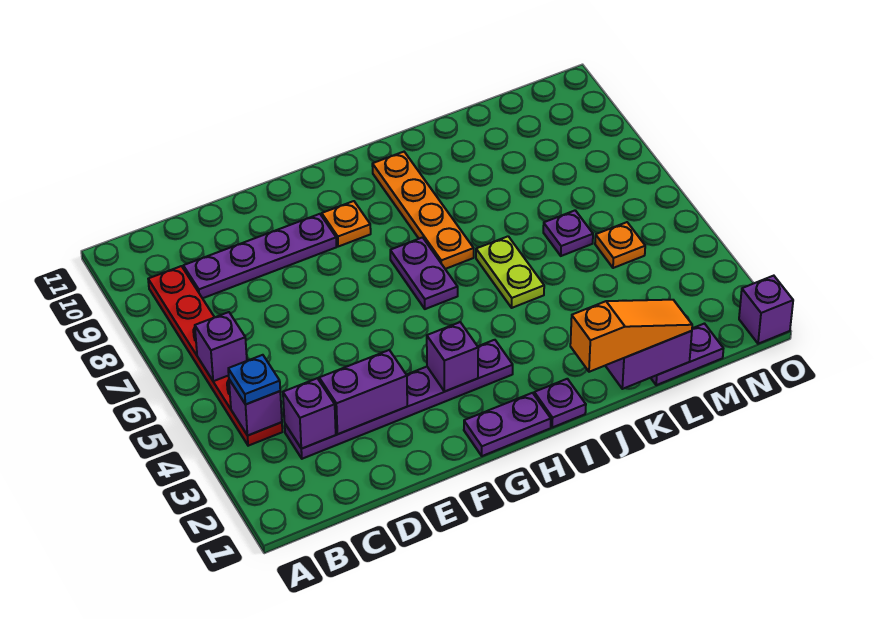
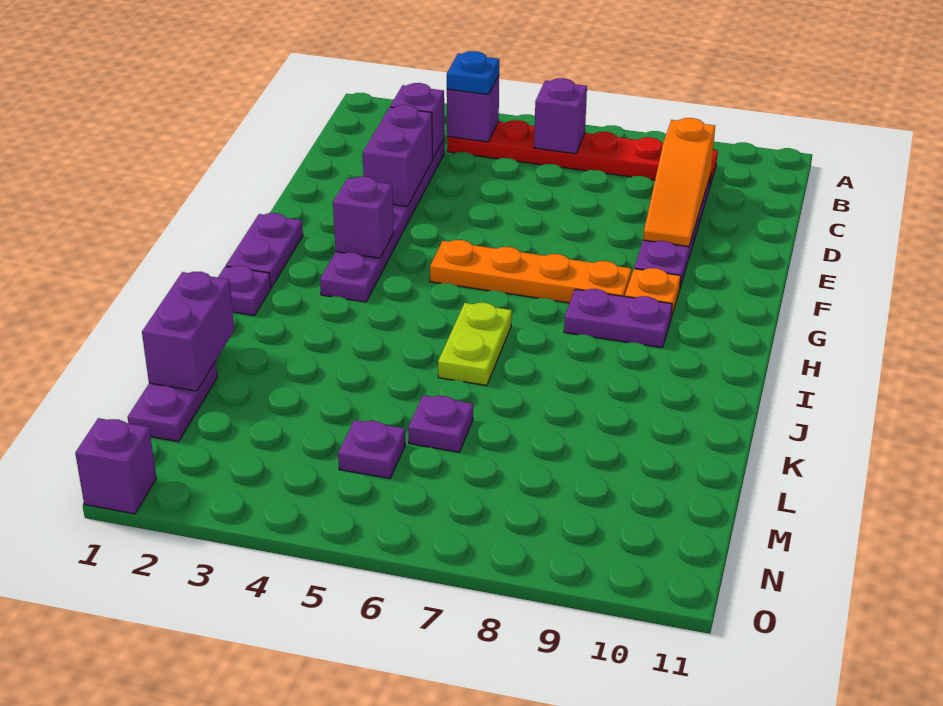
purple 1x2 plate [390,237,458,309] -> purple 1x2 plate moved to [564,289,672,348]
orange 1x4 plate [372,152,474,269] -> orange 1x4 plate moved to [430,240,631,303]
orange 1x3 slope [570,300,692,372] -> orange 1x3 slope moved to [643,118,715,247]
lime 1x2 plate [476,236,544,308] -> lime 1x2 plate turned to [438,303,512,385]
orange 1x1 plate [595,222,645,268] -> purple 1x1 plate [338,420,405,478]

